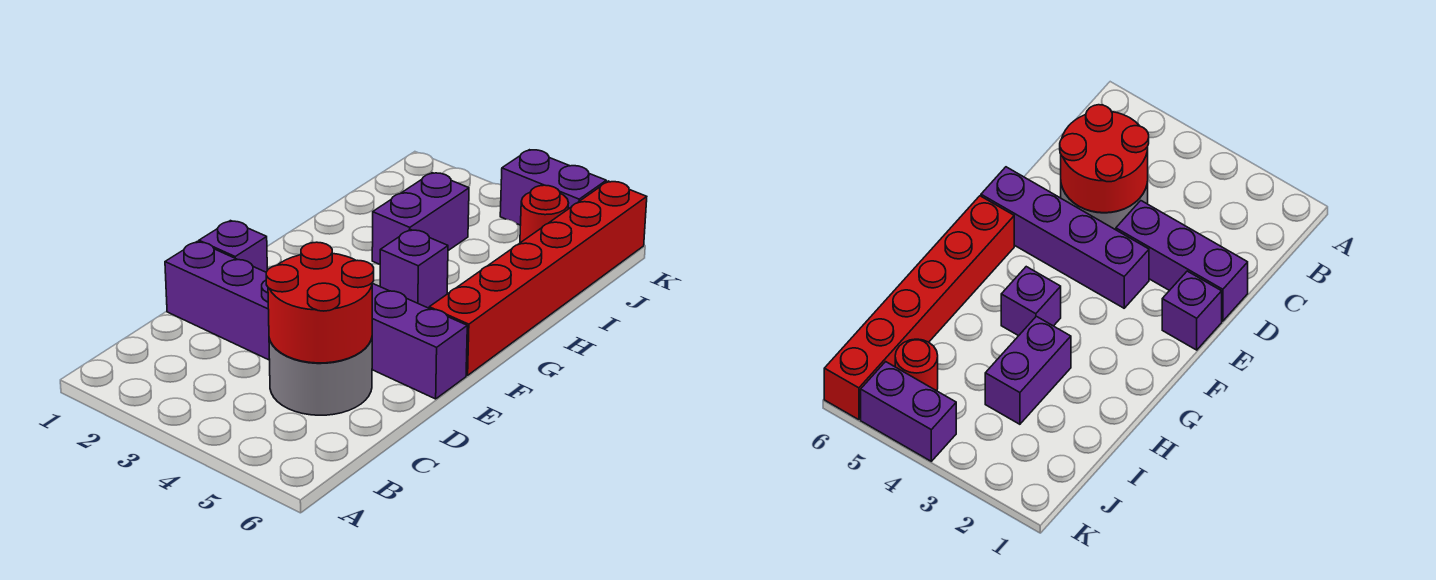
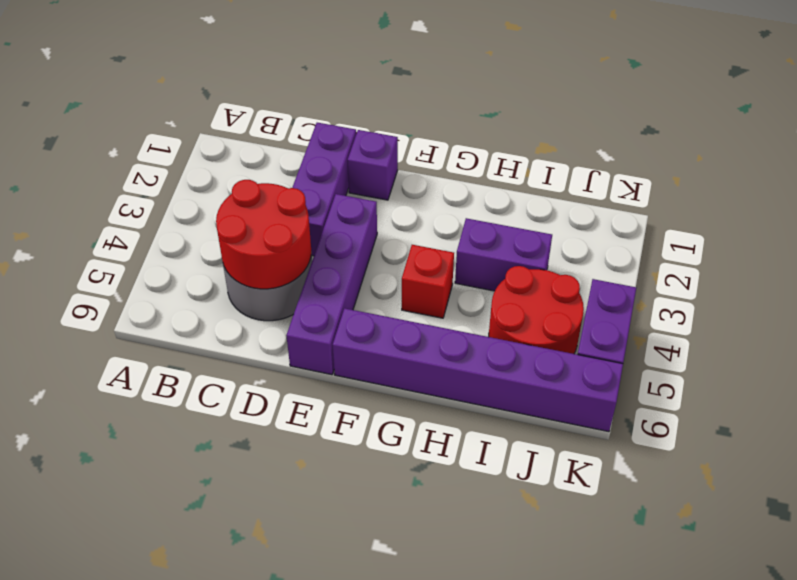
red 1x6 brick [429,181,647,375] -> purple 1x6 brick [333,308,623,432]
purple 1x1 brick [380,229,448,308] -> red 1x1 brick [402,245,454,318]
red 1x1 round brick [520,185,568,243] -> red 2x2 round brick [489,266,584,354]

